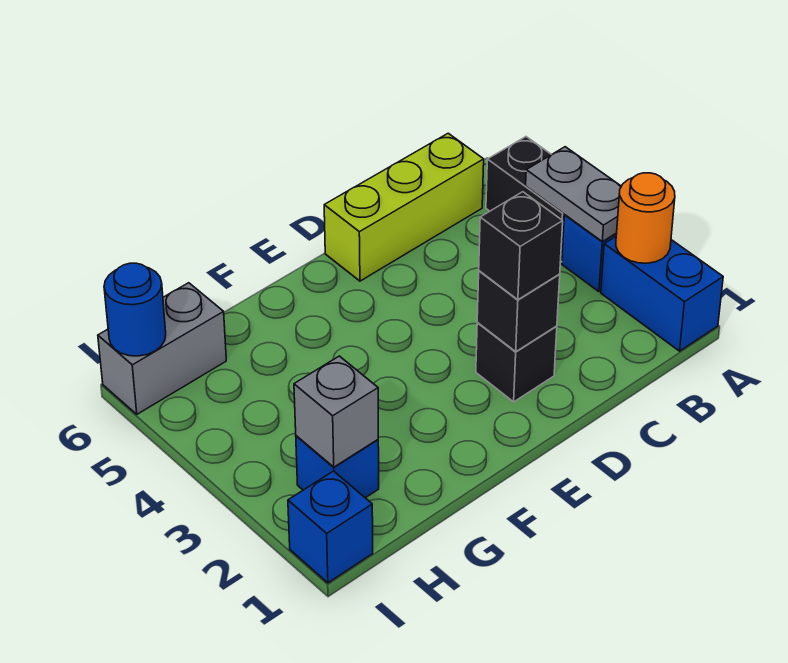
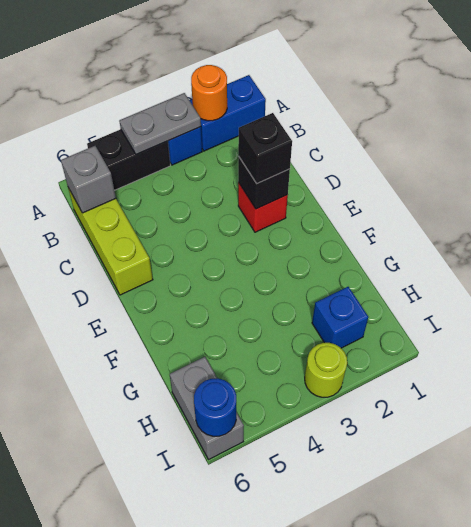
black 1x1 brick [476,323,557,402] -> red 1x1 brick [238,183,288,232]
grey 1x1 brick [294,356,378,467] -> grey 1x1 brick moved to [61,146,116,213]
blue 1x1 brick [288,471,373,583] -> none
none -> lime 1x1 round brick [305,343,347,397]

